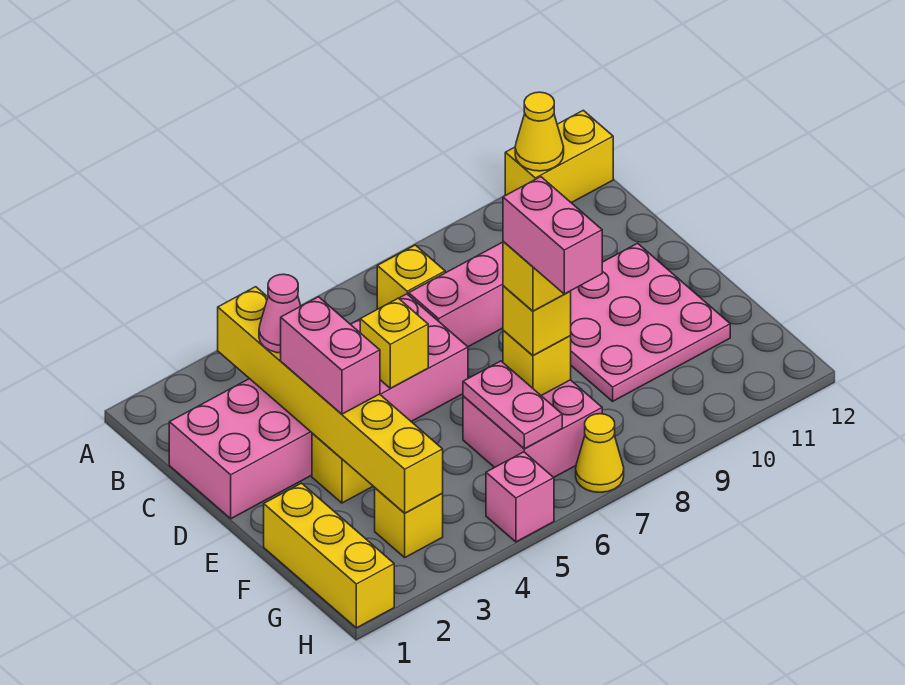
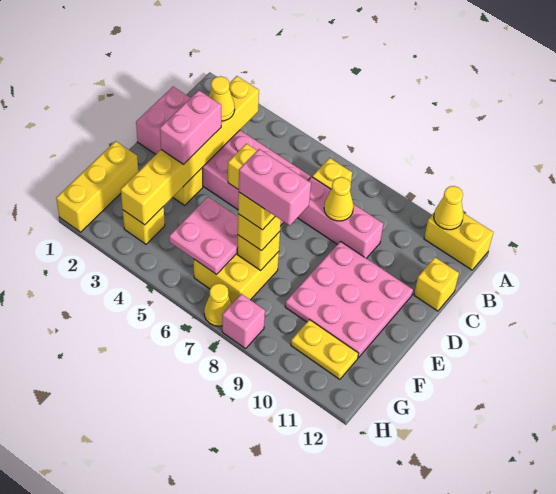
pink 1x1 cone [259,274,301,353] -> yellow 1x1 cone [209,76,235,121]
none -> yellow 1x1 cone [324,177,353,221]
none -> yellow 1x1 brick [414,257,459,311]
pink 2x2 brick [463,380,602,477] -> yellow 2x2 brick [194,252,279,303]
pink 1x2 plate [463,361,562,449] -> pink 2x2 plate [169,197,238,274]
pink 1x2 brick [503,177,602,294] -> pink 1x2 brick turned to [239,149,311,226]
none -> yellow 1x2 plate [291,320,358,379]
pink 1x1 brick [486,452,554,542] -> pink 1x1 brick moved to [222,294,265,349]

